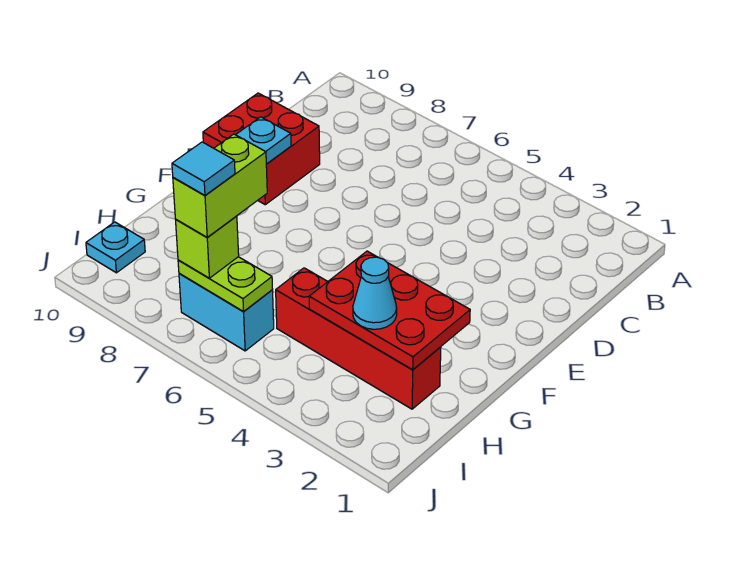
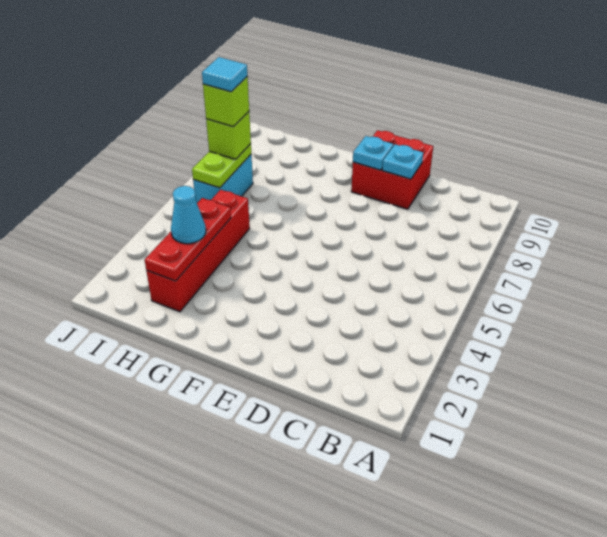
red 2x3 plate [309,251,470,370] -> red 1x3 plate [145,198,231,281]
lime 1x2 brick [173,134,267,237] -> lime 1x1 brick [203,77,249,127]
cyan 1x1 plate [86,222,145,273] -> cyan 1x1 plate moved to [382,144,423,179]

